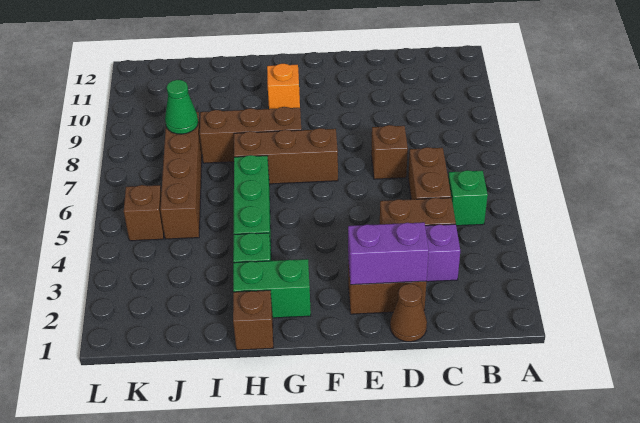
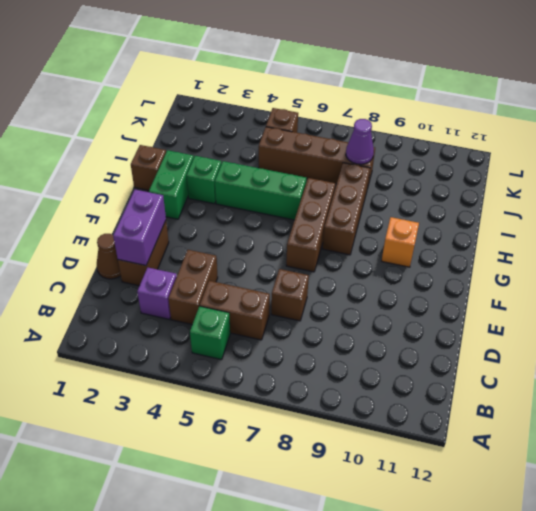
green 1x1 cone [165,80,198,134] -> purple 1x1 cone [346,119,374,164]

